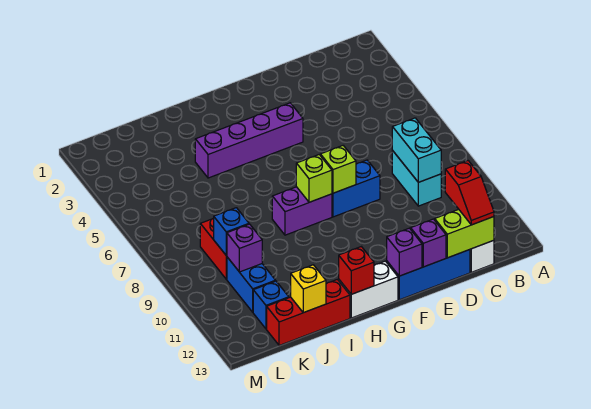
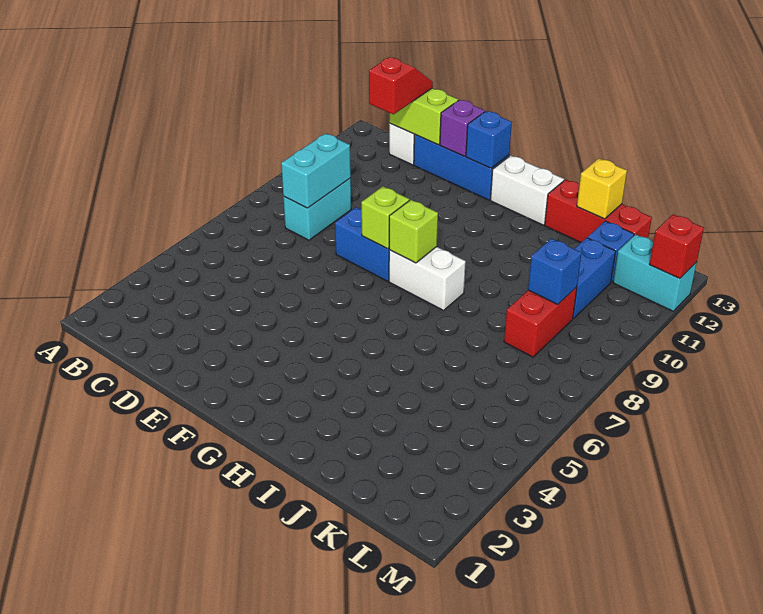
purple 1x4 brick [195,103,303,178] -> none
purple 1x1 brick [387,228,422,276] -> blue 1x1 brick [466,111,512,168]
purple 1x2 brick [272,187,332,235] -> white 1x2 brick [389,247,466,310]
red 1x1 brick [339,247,374,294] -> red 1x1 brick moved to [649,214,704,279]
purple 1x1 brick [227,224,262,272] -> none
none -> cyan 1x2 brick [613,235,697,311]

